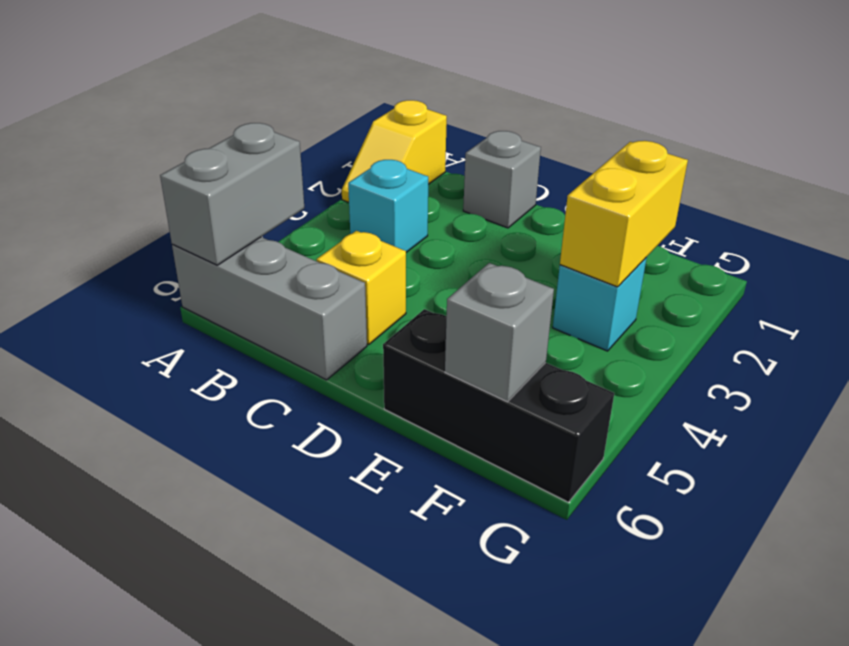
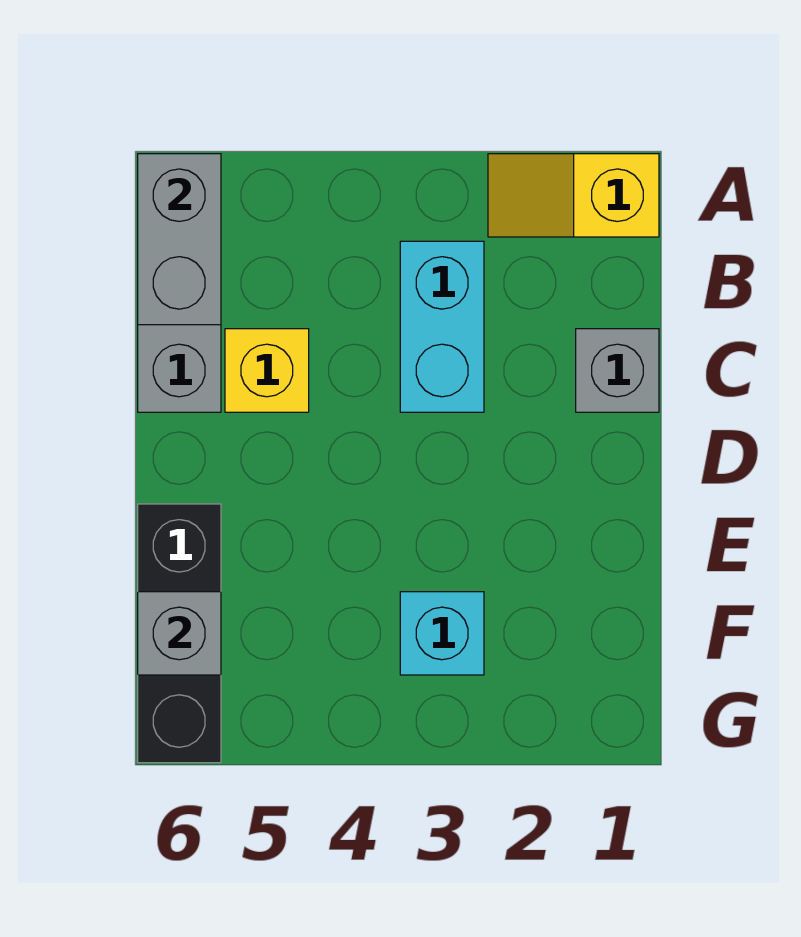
grey 1x2 brick [160,123,304,265] -> grey 1x2 brick turned to [138,154,221,325]
cyan 1x1 brick [348,160,428,252] -> cyan 1x2 brick [400,241,484,412]
yellow 1x2 brick [560,141,688,287] -> none

